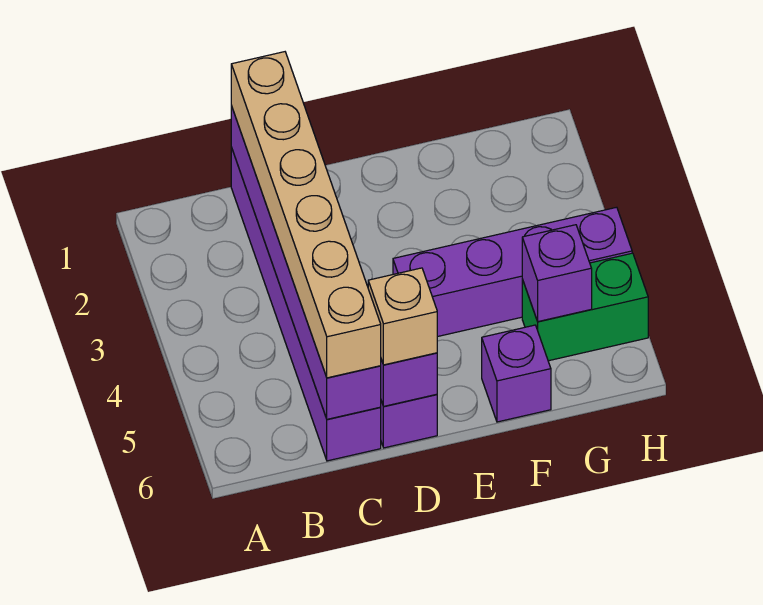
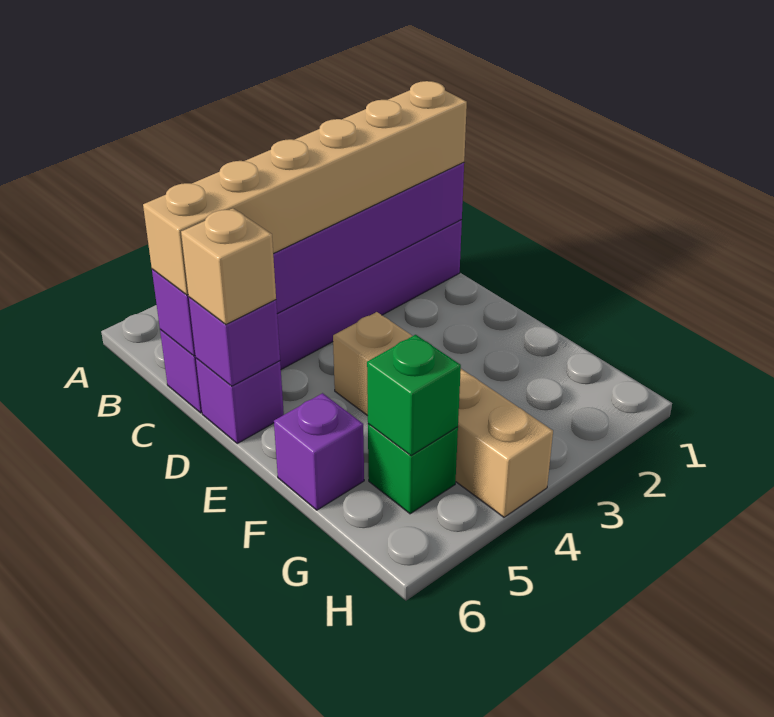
purple 1x4 brick [393,207,632,337] -> tan 1x4 brick [333,312,553,517]
green 1x2 brick [522,253,648,361] -> green 1x1 brick [368,424,458,514]
purple 1x1 brick [522,225,592,322] -> green 1x1 brick [367,335,461,456]

